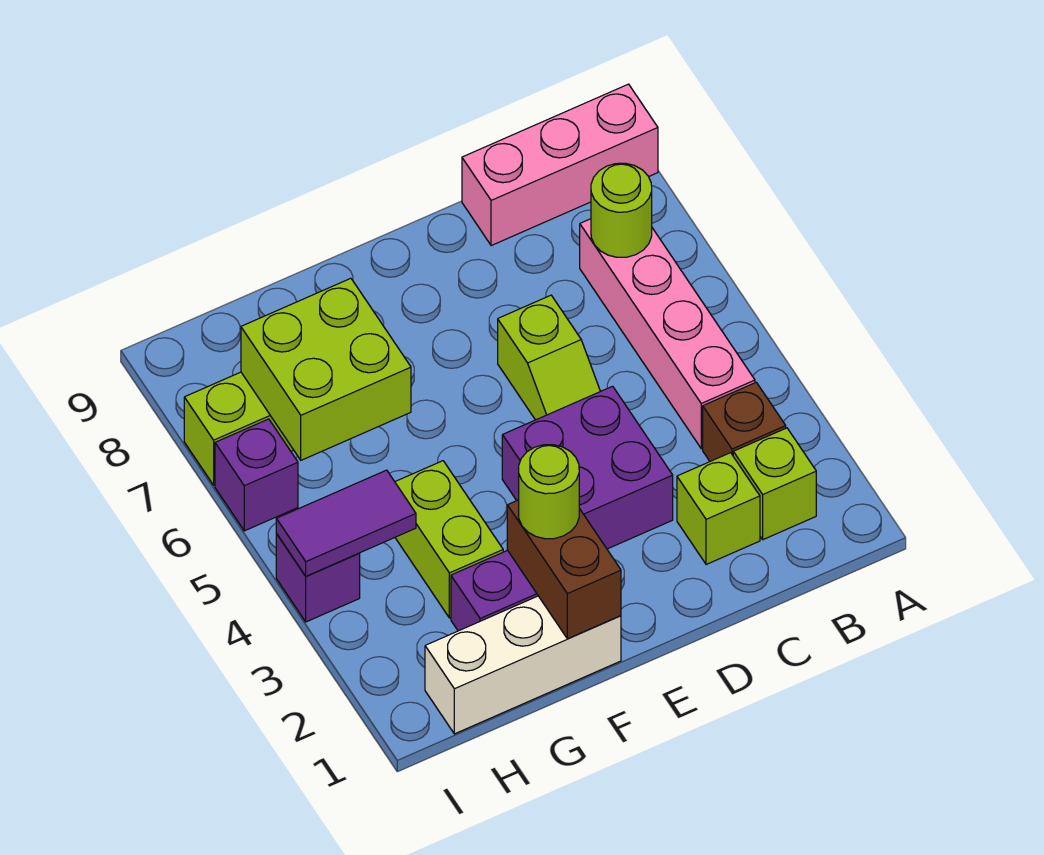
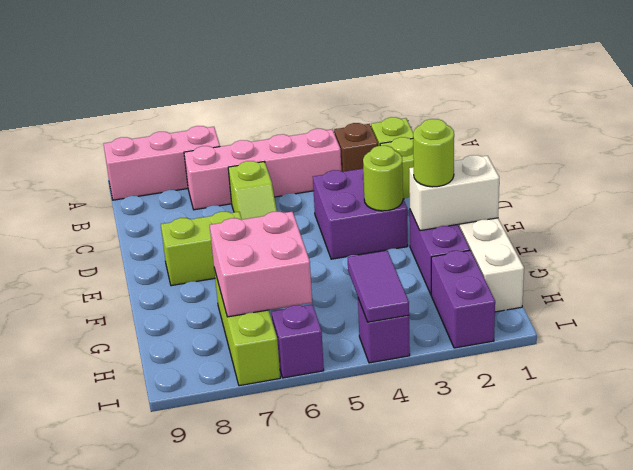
pink 1x3 brick [462,84,658,246] -> pink 1x3 brick turned to [104,126,220,200]
lime 1x1 round brick [591,163,652,257] -> lime 1x1 round brick moved to [363,146,403,211]
lime 1x2 slope [498,295,600,420] -> lime 1x2 slope turned to [228,161,277,219]
brown 1x2 brick [507,500,621,639] -> white 1x2 brick [409,155,499,231]
lime 1x2 brick [395,461,503,618] -> lime 1x2 brick moved to [161,211,242,286]
lime 2x2 brick [241,278,411,460] -> pink 2x2 brick [210,212,312,317]
none -> purple 1x2 brick [431,250,495,348]

